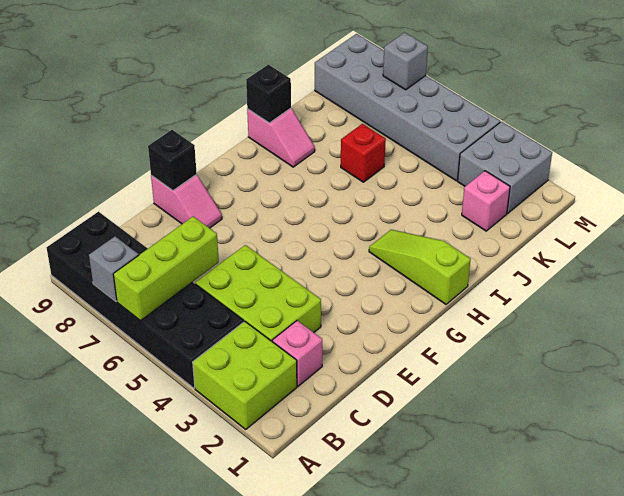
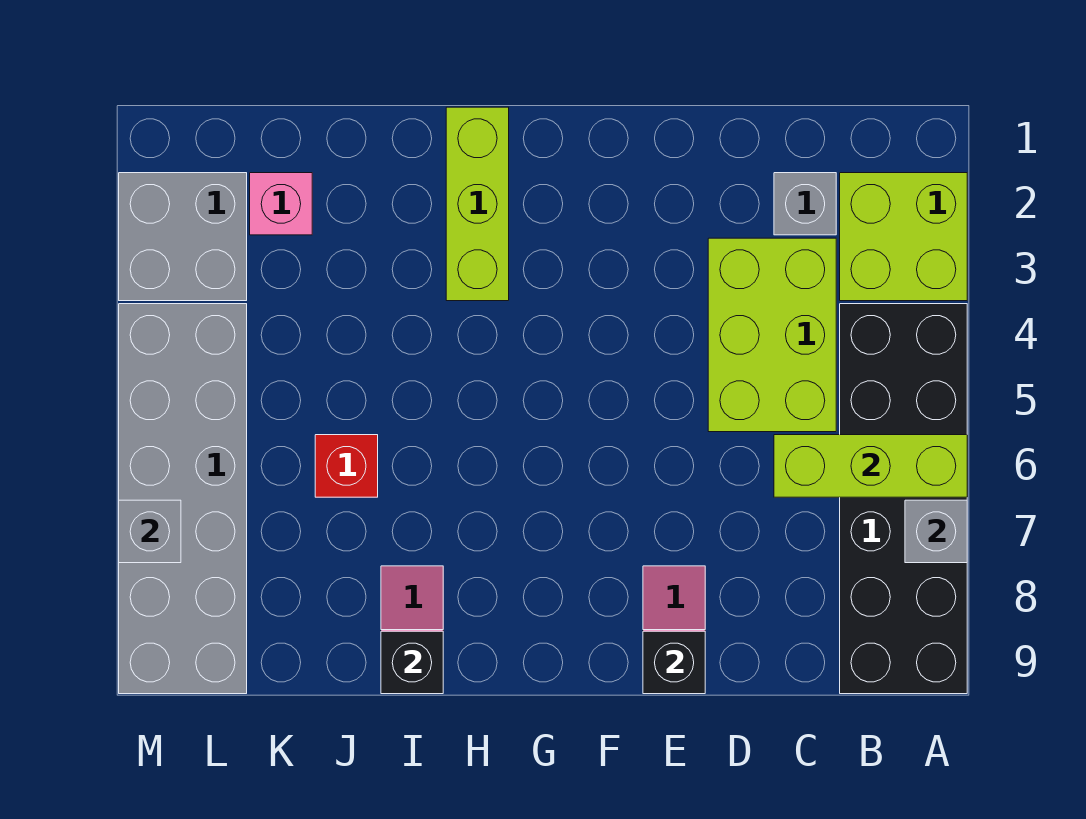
pink 1x1 brick [272,321,322,386] -> grey 1x1 brick [774,173,836,235]
lime 1x3 slope [369,230,471,304] -> lime 1x3 brick [446,107,509,301]

